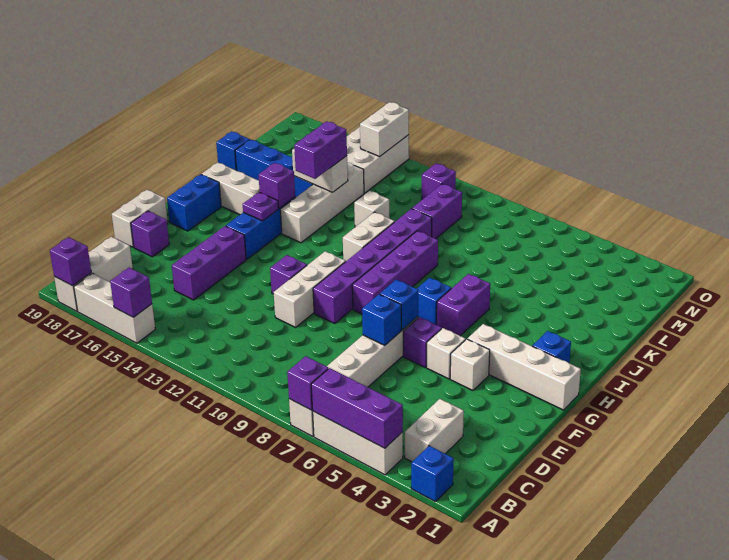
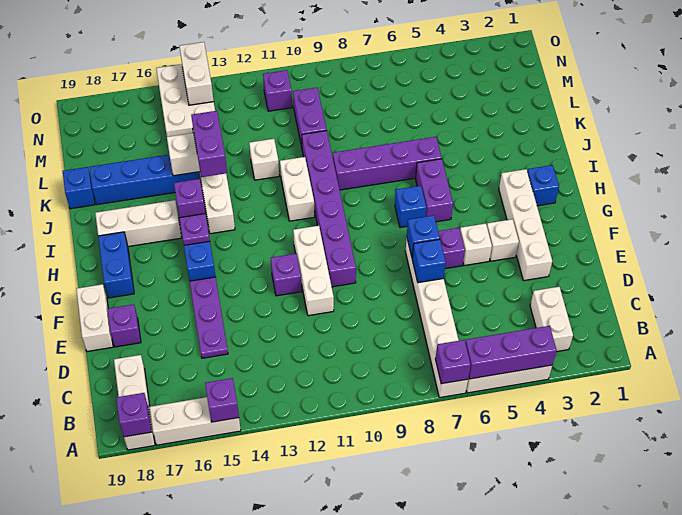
blue 1x1 brick [411,446,454,502] -> none
purple 1x3 brick [172,226,246,300] -> purple 1x3 plate [190,277,228,358]
white 1x4 brick [467,324,581,410] -> white 1x4 brick turned to [499,169,552,281]
purple 1x4 brick [352,231,438,314] -> purple 1x4 brick turned to [333,137,442,190]

